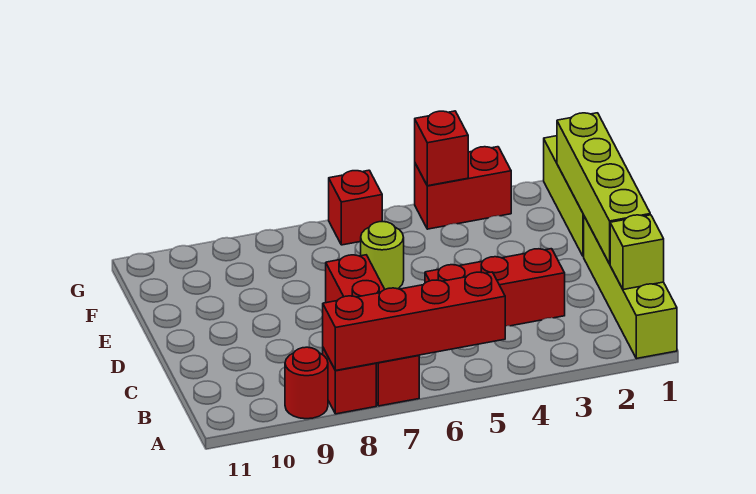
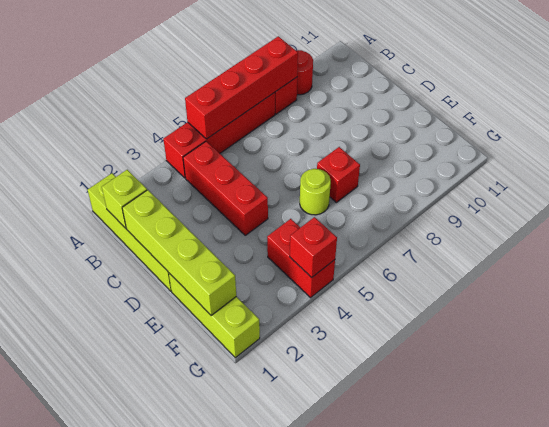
red 1x4 brick [326,255,419,406] -> red 1x4 brick turned to [163,92,275,178]
red 1x3 brick [425,249,565,326] -> red 1x3 brick turned to [183,141,268,235]
red 1x2 brick [415,147,511,229] -> red 1x2 brick turned to [267,219,335,298]
red 1x1 brick [329,170,382,245] -> red 1x1 brick moved to [317,147,360,202]

